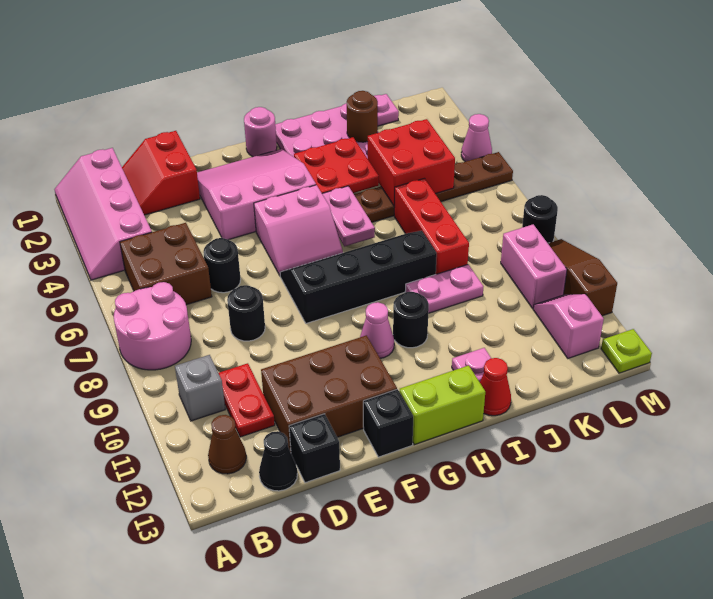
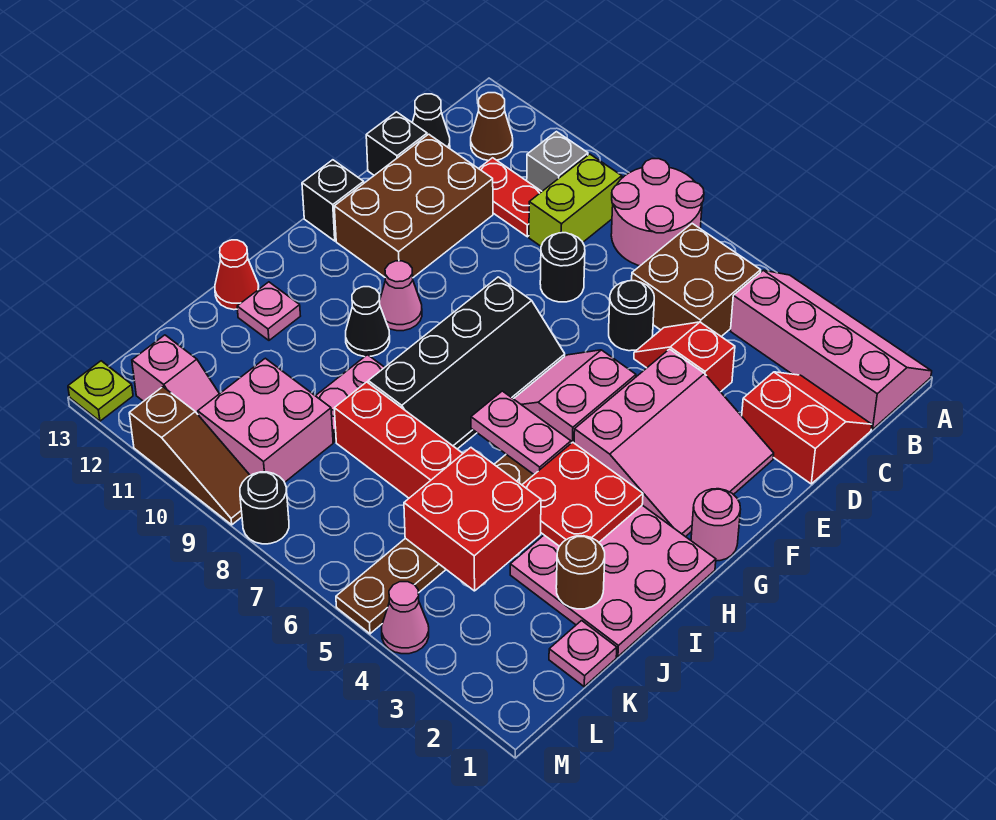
none -> red 1x2 slope [634,322,735,392]
lime 1x2 brick [399,365,485,445] -> lime 1x2 brick moved to [529,154,622,246]
black 1x1 round brick [393,292,429,348] -> black 1x1 cone [346,287,390,357]
pink 1x2 brick [501,224,567,309] -> pink 2x2 brick [198,358,333,482]

